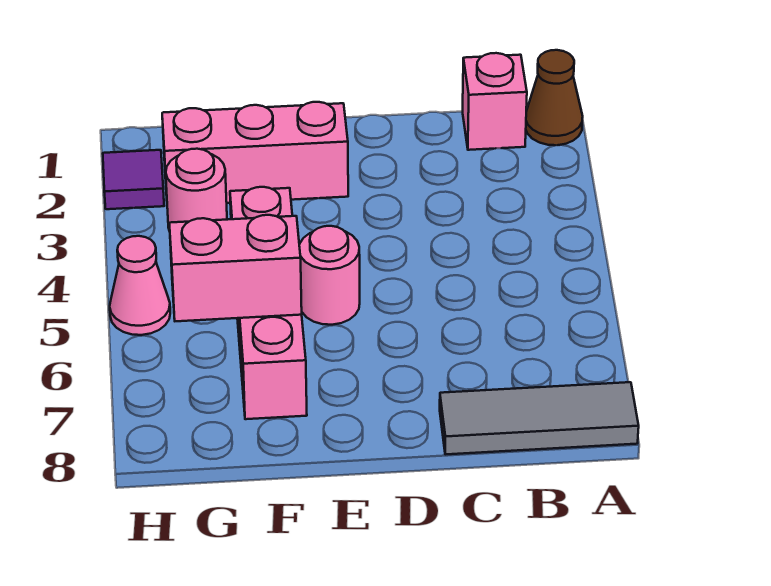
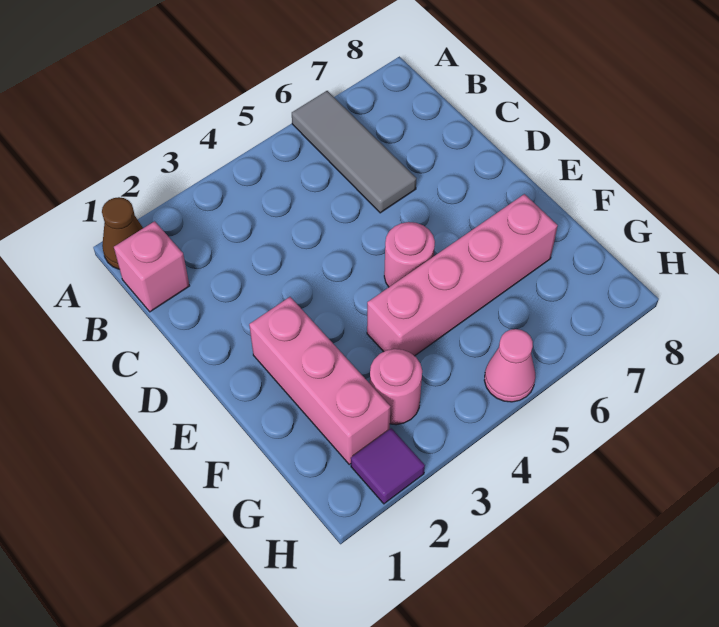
grey 1x3 tile [440,382,639,454] -> grey 1x3 tile moved to [292,91,417,213]
pink 1x2 brick [169,215,302,321] -> none

